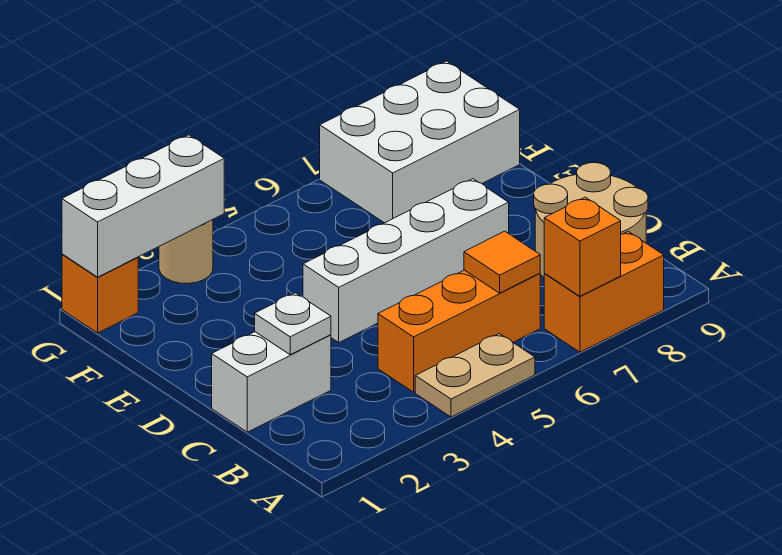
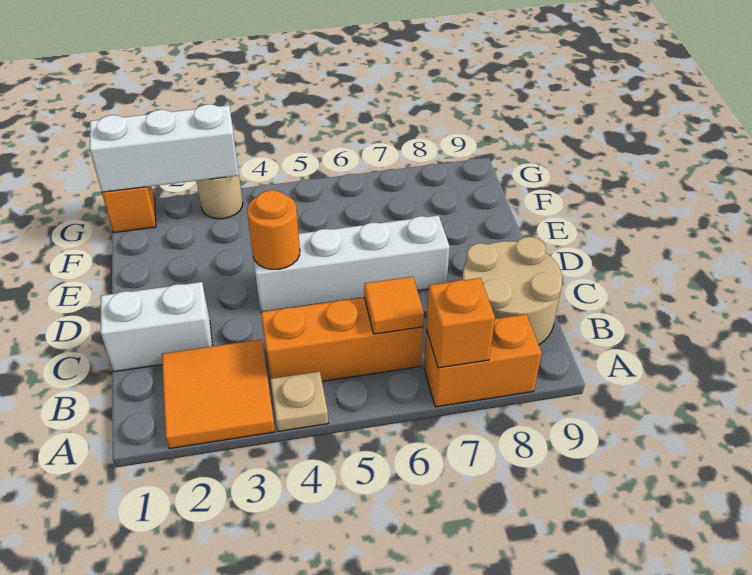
none -> orange 2x2 tile [162,339,275,449]
tan 1x2 plate [415,334,535,417] -> tan 1x1 plate [270,371,328,432]
white 1x1 plate [255,293,331,355] -> none
none -> orange 1x1 round brick [247,190,300,269]
white 2x3 brick [320,61,520,223] -> none

